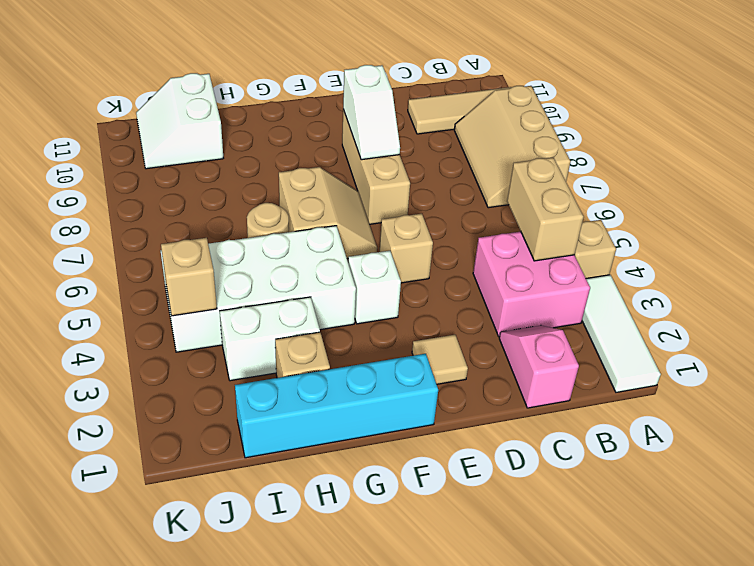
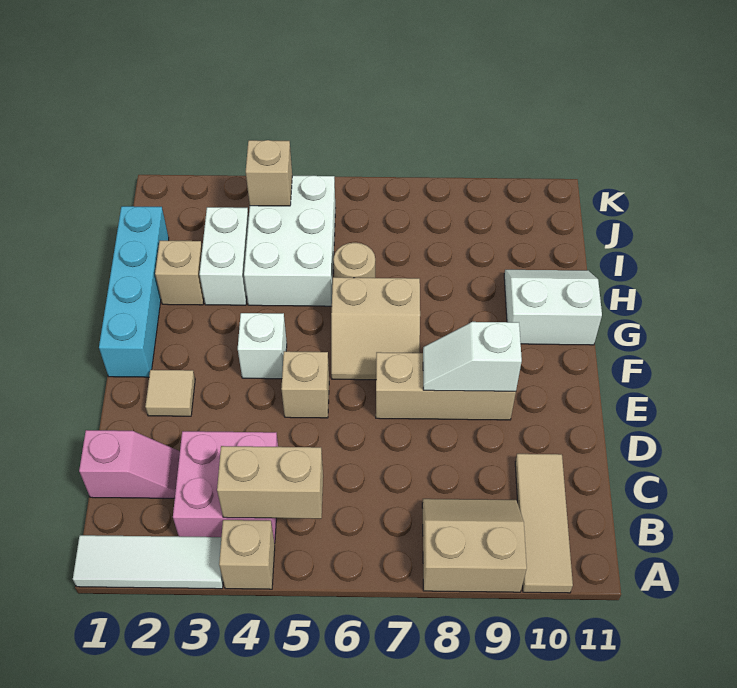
tan 2x3 slope [454,86,571,208] -> tan 2x2 slope [422,499,527,592]
white 2x4 brick [161,226,356,352] -> white 2x3 brick [244,176,335,306]
white 2x2 slope [136,73,223,169] -> white 2x2 slope moved to [504,270,602,345]

